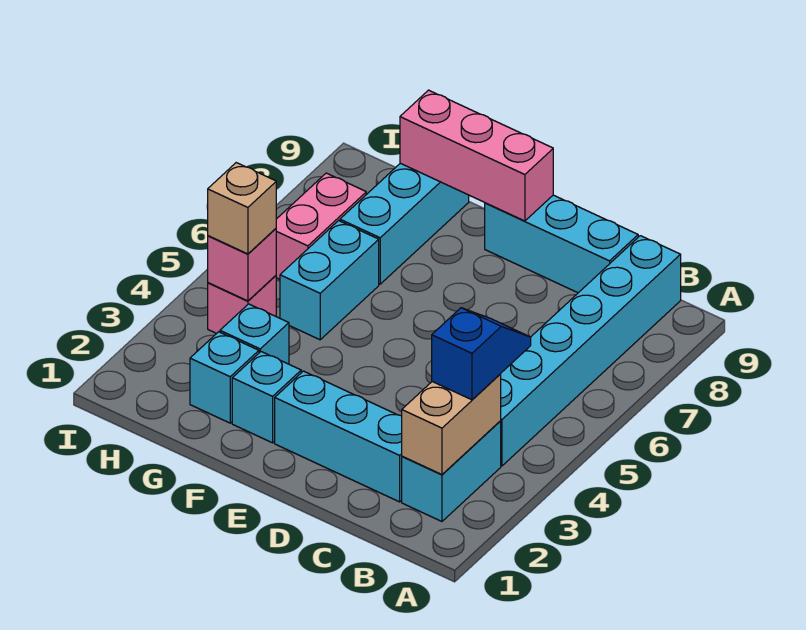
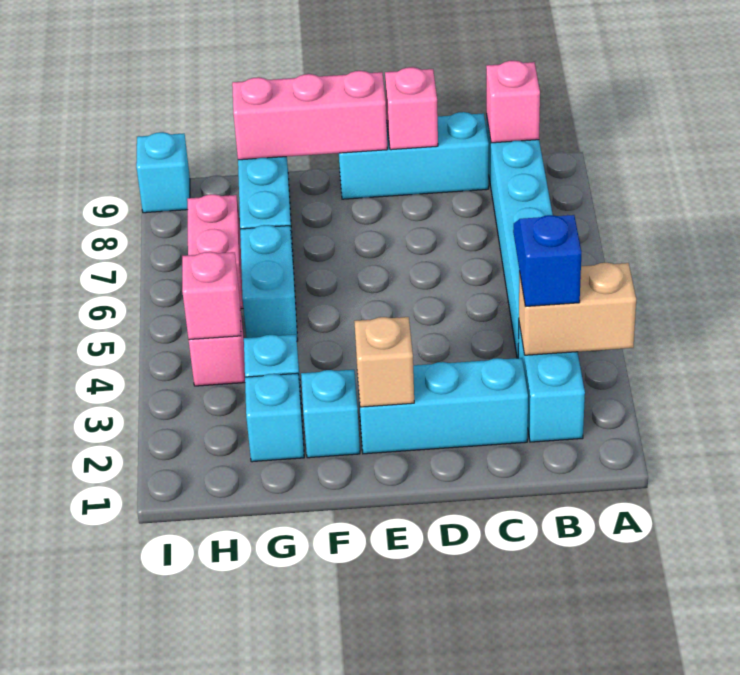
tan 1x2 brick [402,374,501,475] -> tan 1x2 brick turned to [519,263,636,355]
none -> pink 1x1 brick [486,61,540,143]
none -> pink 1x1 brick [385,67,438,150]
tan 1x1 brick [208,163,276,254] -> tan 1x1 brick moved to [354,317,414,407]
none -> cyan 1x1 brick [136,132,190,213]

